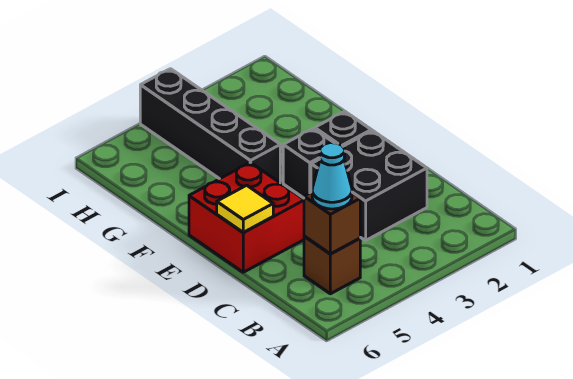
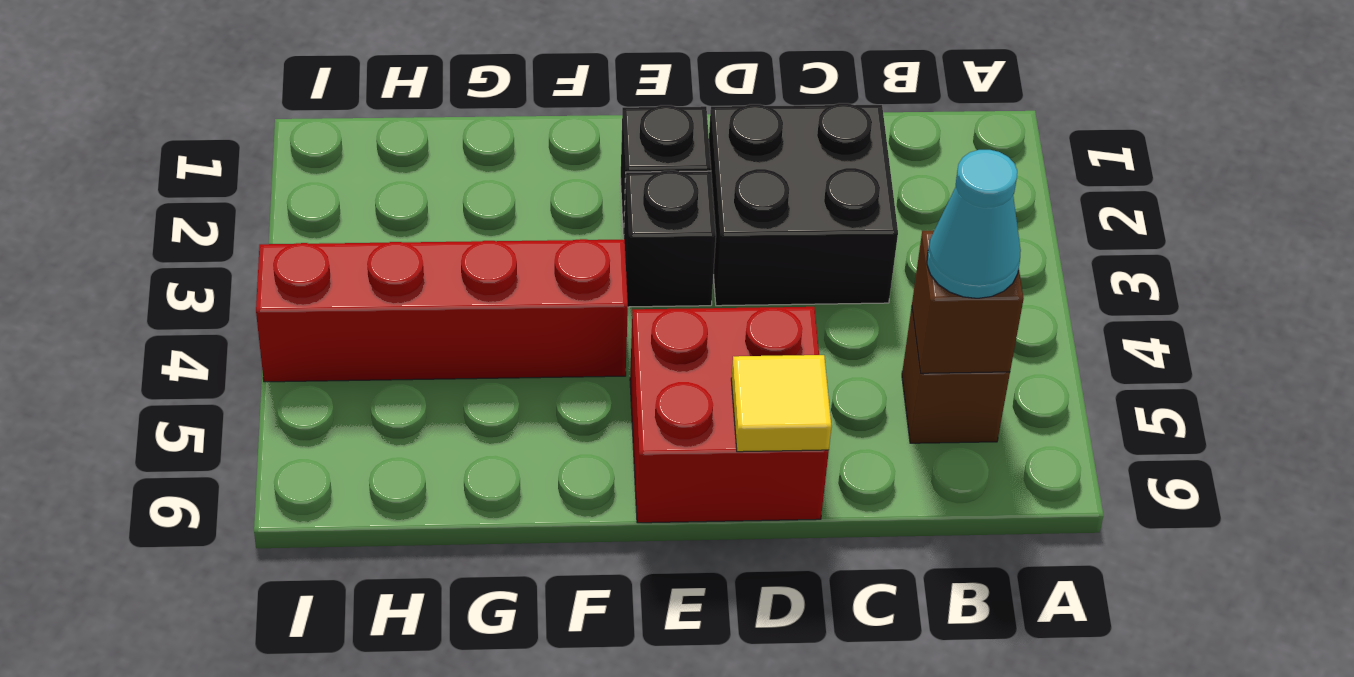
black 1x4 brick [140,69,280,182] -> red 1x4 brick [256,239,628,382]

